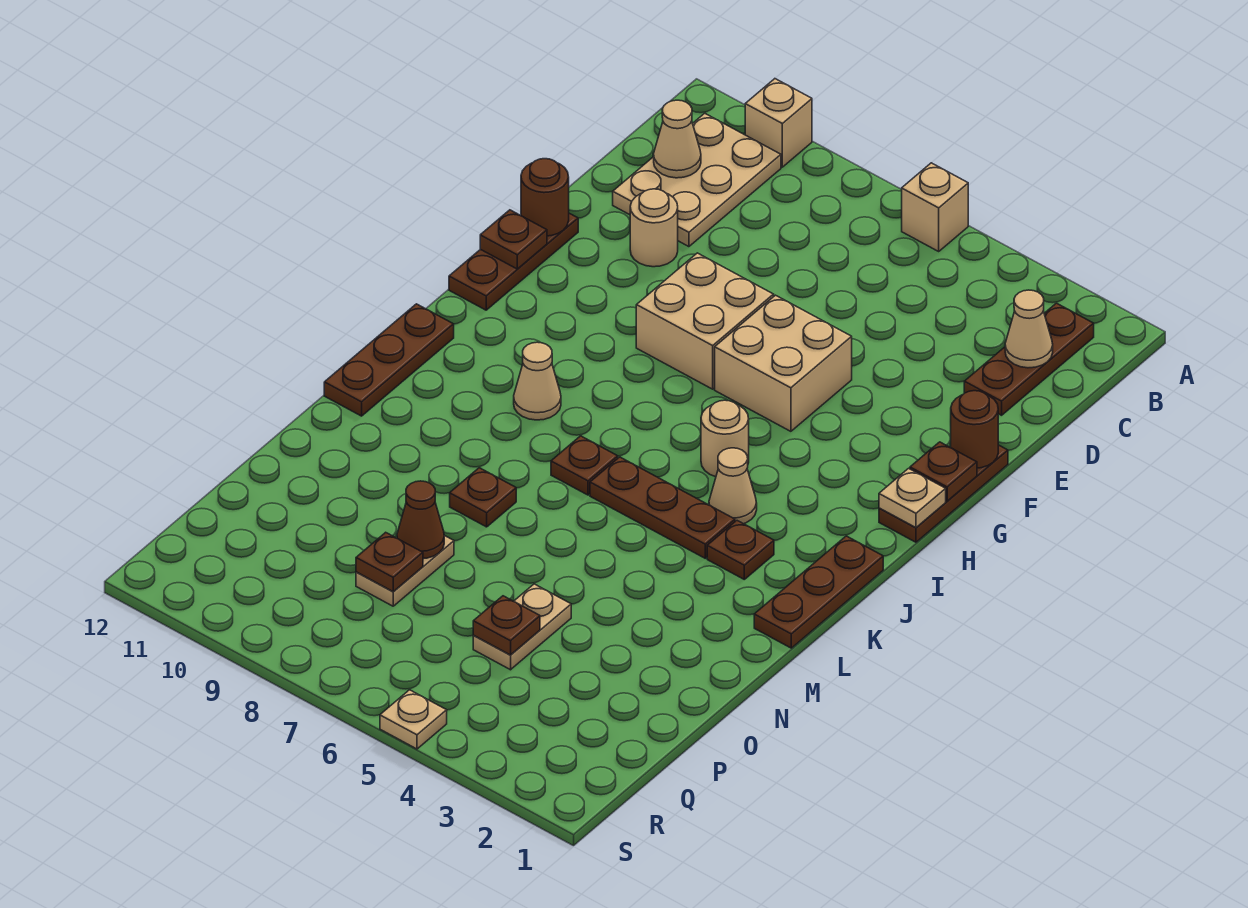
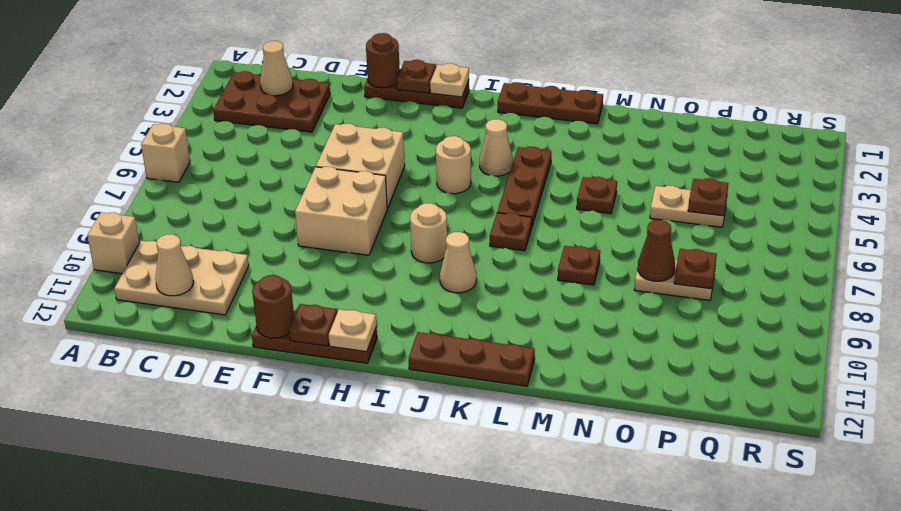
brown 1x3 plate [964,303,1094,415] -> brown 2x3 plate [213,71,330,132]
tan 1x1 round brick [630,189,678,267] -> tan 1x1 round brick moved to [410,203,447,263]
brown 1x1 plate [707,521,774,579] -> brown 1x1 plate moved to [577,177,617,213]
tan 1x1 plate [380,690,447,749] -> tan 1x1 plate moved to [329,309,377,352]

